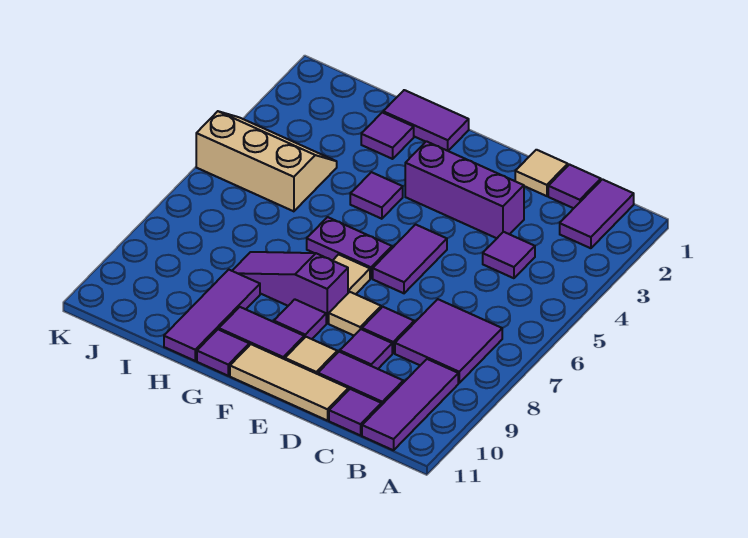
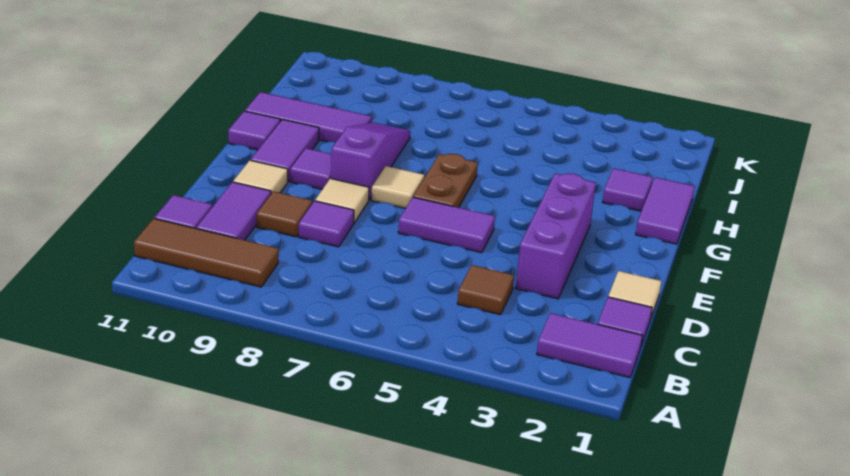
purple 2x2 tile [395,299,502,383] -> none
purple 1x3 tile [362,359,458,450] -> brown 1x3 tile [134,218,279,287]
purple 1x1 tile [483,232,535,278] -> brown 1x1 tile [457,265,514,315]
purple 1x1 tile [340,329,392,369] -> brown 1x1 tile [257,191,312,237]
tan 1x3 tile [230,344,348,421] -> none
purple 1x2 plate [307,217,392,278] -> brown 1x2 plate [413,154,478,207]
purple 1x1 tile [350,172,403,219] -> none
tan 2x3 slope [196,111,337,211] -> none

